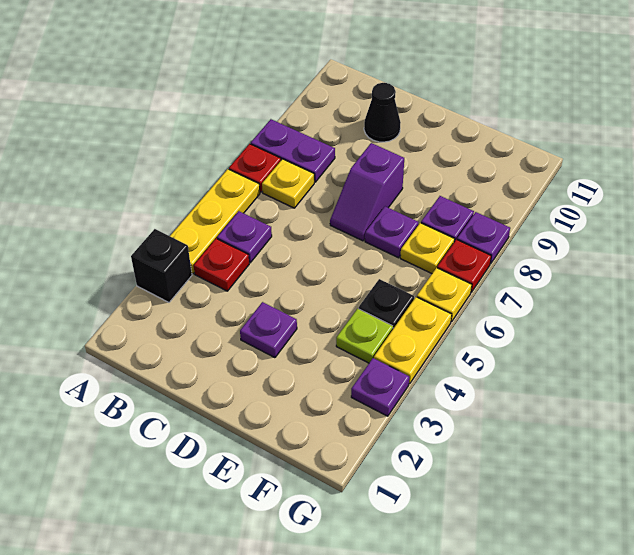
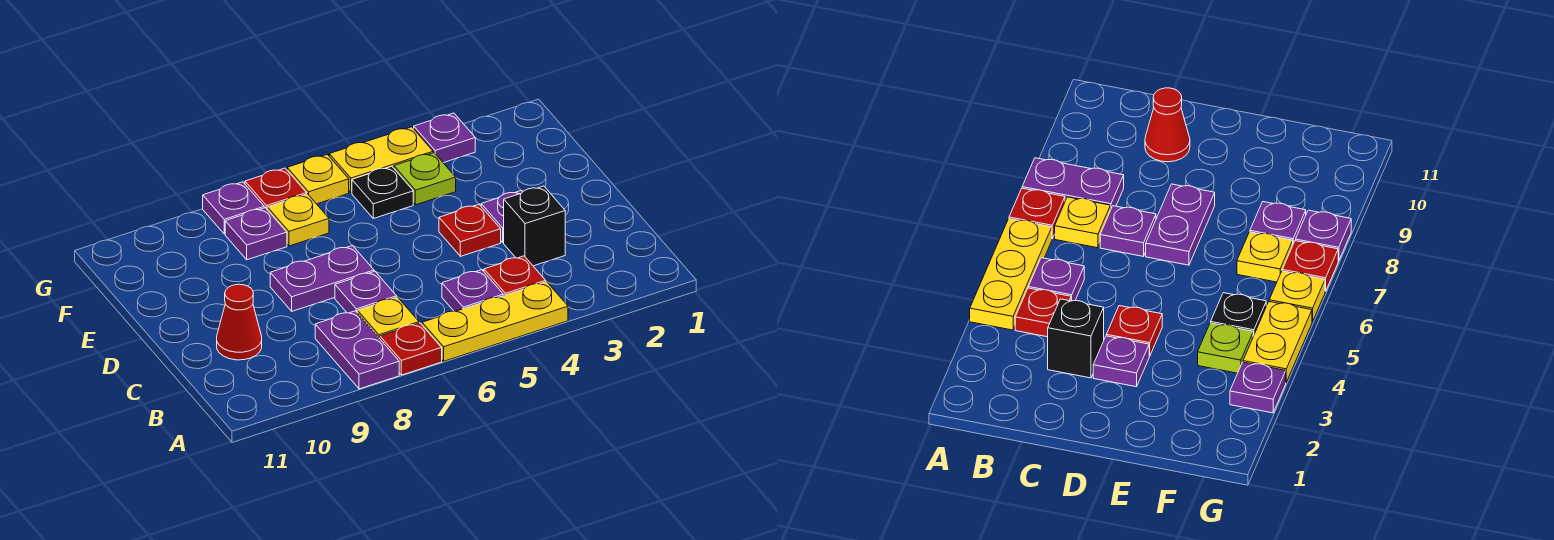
black 1x1 brick [131,229,192,302] -> black 1x1 brick moved to [504,186,565,266]
black 1x1 cone [364,83,401,142] -> red 1x1 cone [217,284,262,360]
none -> red 1x1 plate [439,204,501,256]
purple 1x2 slope [330,143,404,241] -> purple 1x2 plate [270,246,374,311]
purple 1x1 plate [365,207,418,258] -> purple 1x1 plate moved to [335,271,397,313]

